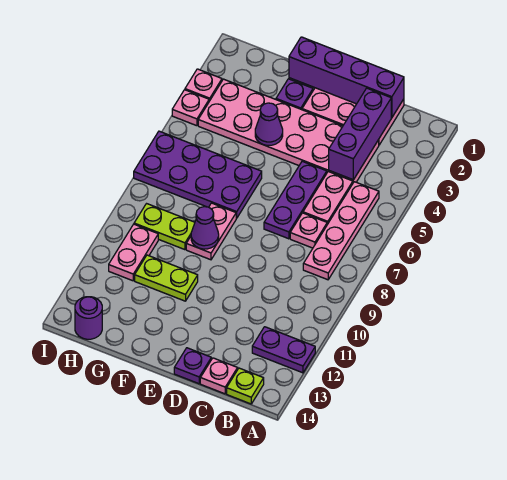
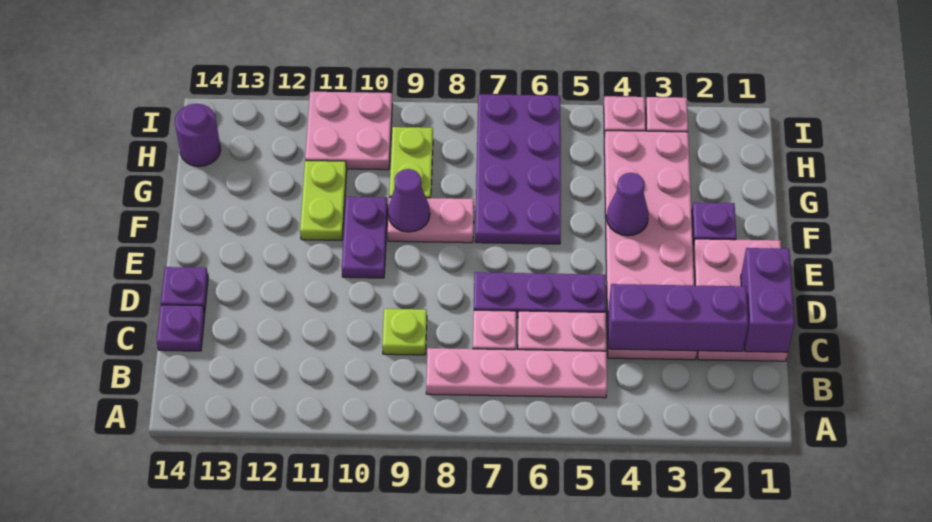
purple 1x2 plate [252,327,315,373] -> purple 1x2 plate moved to [342,197,388,278]
lime 1x1 plate [227,368,264,404] -> lime 1x1 plate moved to [382,309,427,355]
purple 1x4 brick [289,37,404,118] -> purple 1x2 brick [741,248,795,352]
pink 1x1 plate [200,358,238,394] -> purple 1x1 plate [157,305,205,351]
pink 1x2 plate [109,224,158,281] -> pink 2x2 plate [305,92,392,170]

